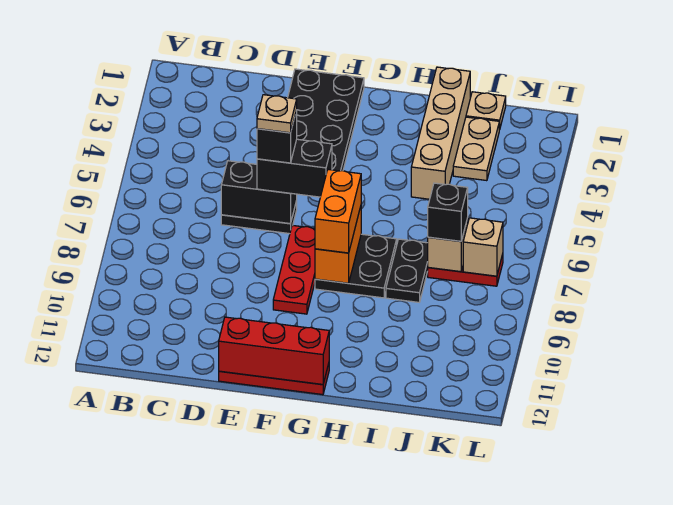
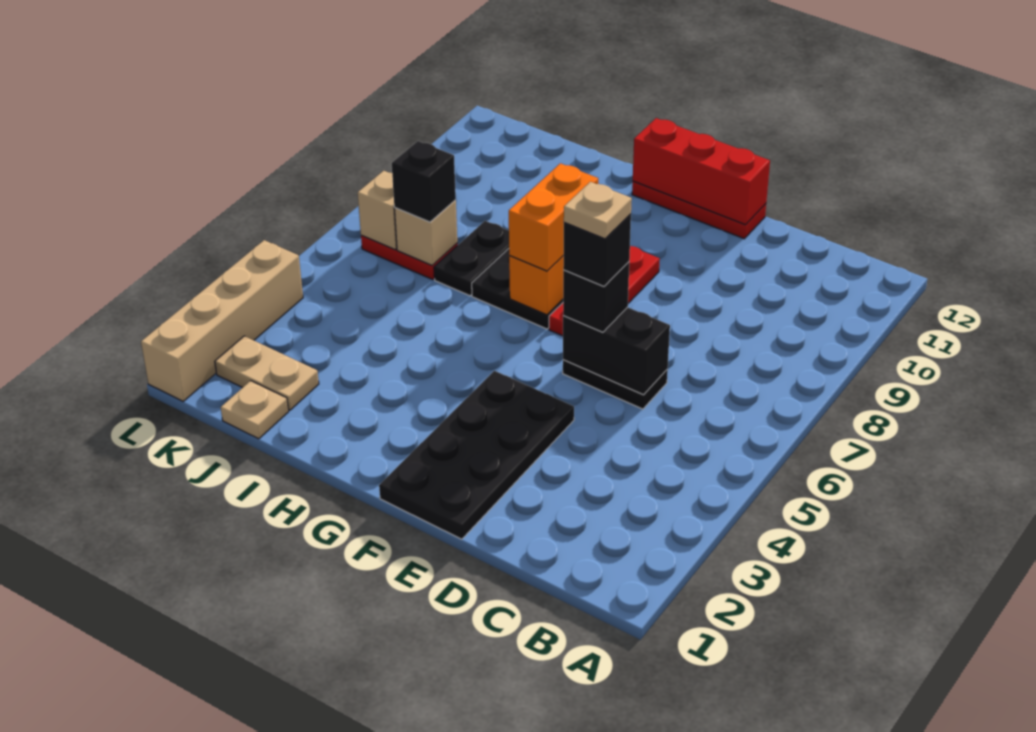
black 1x2 brick [257,139,332,197] -> black 1x1 brick [563,262,629,333]
tan 1x4 brick [411,67,470,199] -> tan 1x4 brick moved to [141,240,303,401]
tan 1x2 plate [453,117,499,181] -> tan 1x2 plate turned to [215,336,319,410]

